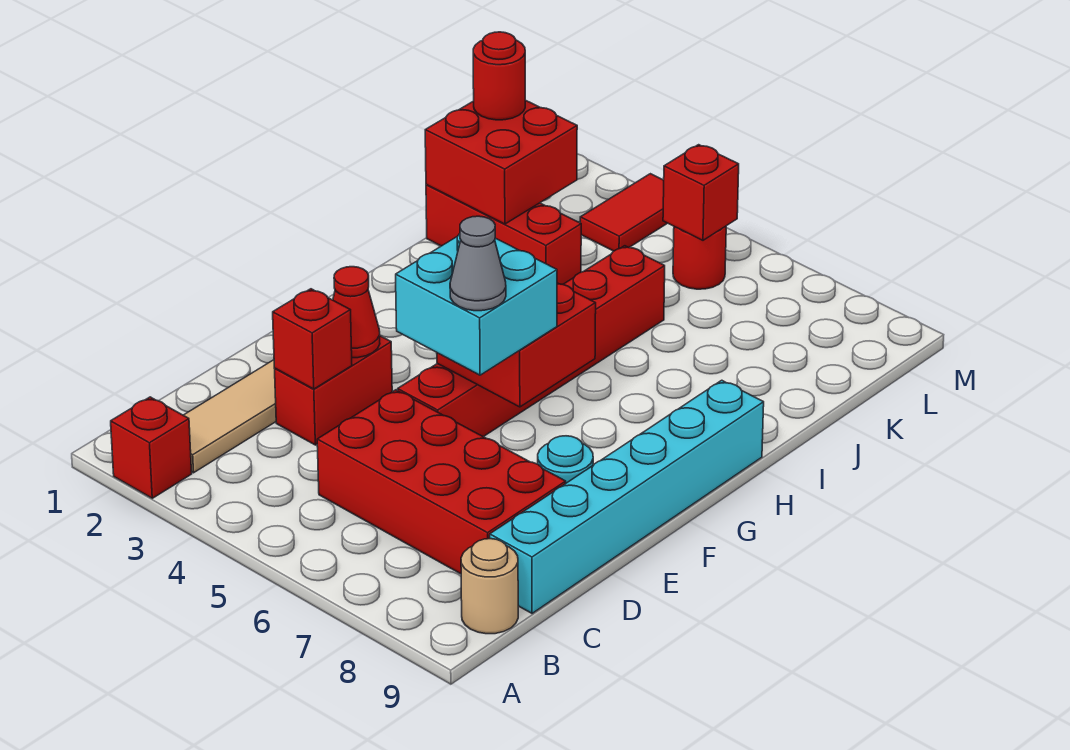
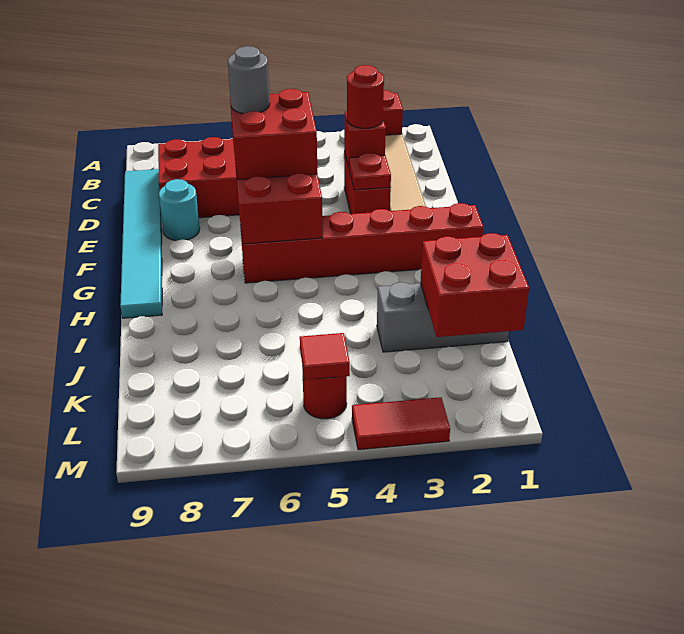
tan 1x1 round brick [461,539,518,634] -> none
cyan 1x6 brick [490,380,764,613] -> cyan 1x6 tile [120,169,162,318]
red 1x1 cone [333,267,380,358] -> red 1x1 plate [349,153,391,190]
red 1x6 brick [398,246,665,437] -> red 1x6 brick turned to [240,203,483,283]
cyan 2x2 brick [396,234,557,375] -> red 2x2 brick [230,89,317,180]
grey 1x1 cone [450,216,506,311] -> grey 1x1 round brick [228,46,270,114]
red 1x3 brick [426,185,581,284] -> grey 1x3 brick [377,282,509,352]
red 1x1 round brick [473,32,525,120] -> red 1x1 round brick moved to [347,65,384,128]
red 1x2 tile [580,174,667,251] -> red 1x2 tile turned to [352,397,450,450]
red 1x1 brick [663,145,739,240] -> red 1x1 tile [300,333,350,380]

